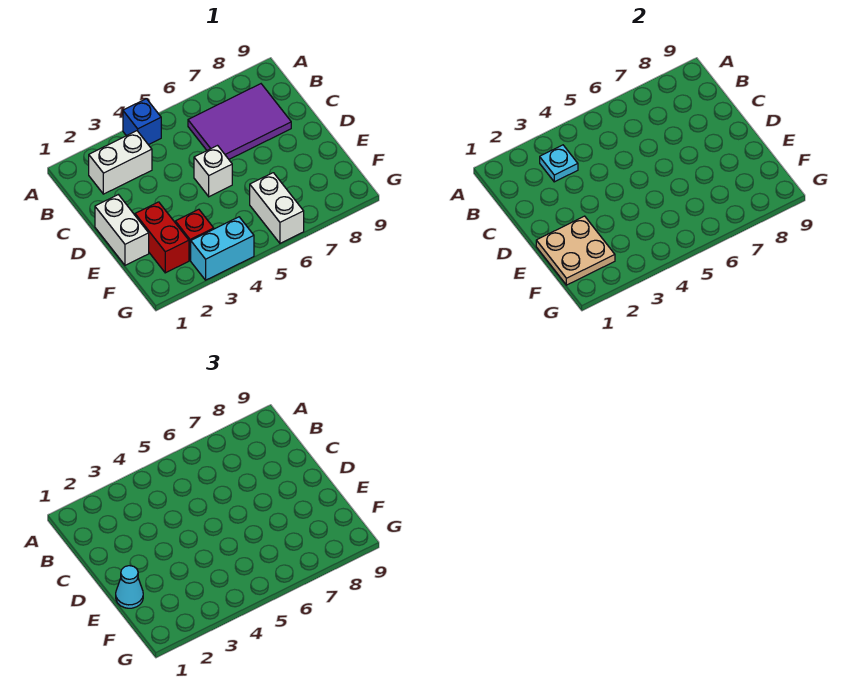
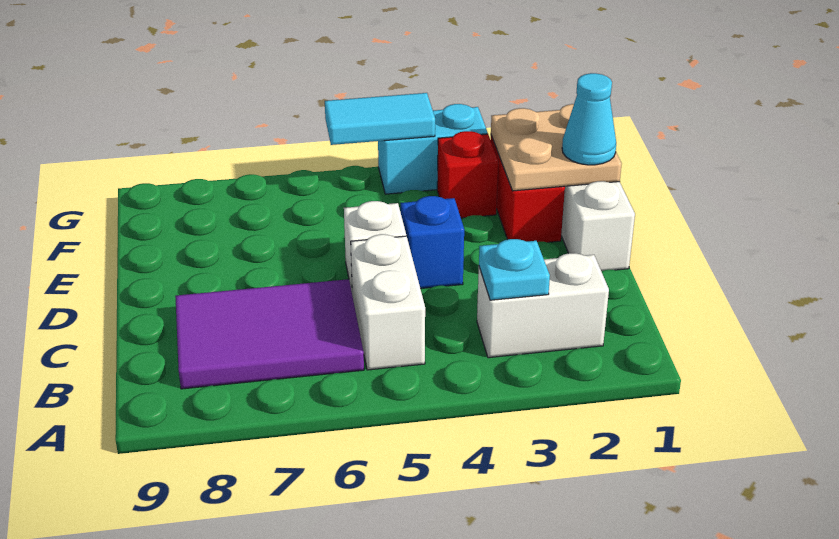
blue 1x1 brick [123,99,161,145] -> blue 1x1 brick moved to [401,196,464,289]
white 1x2 brick [250,173,304,243] -> white 1x2 brick moved to [351,234,425,370]
none -> cyan 1x2 tile [325,93,435,145]

